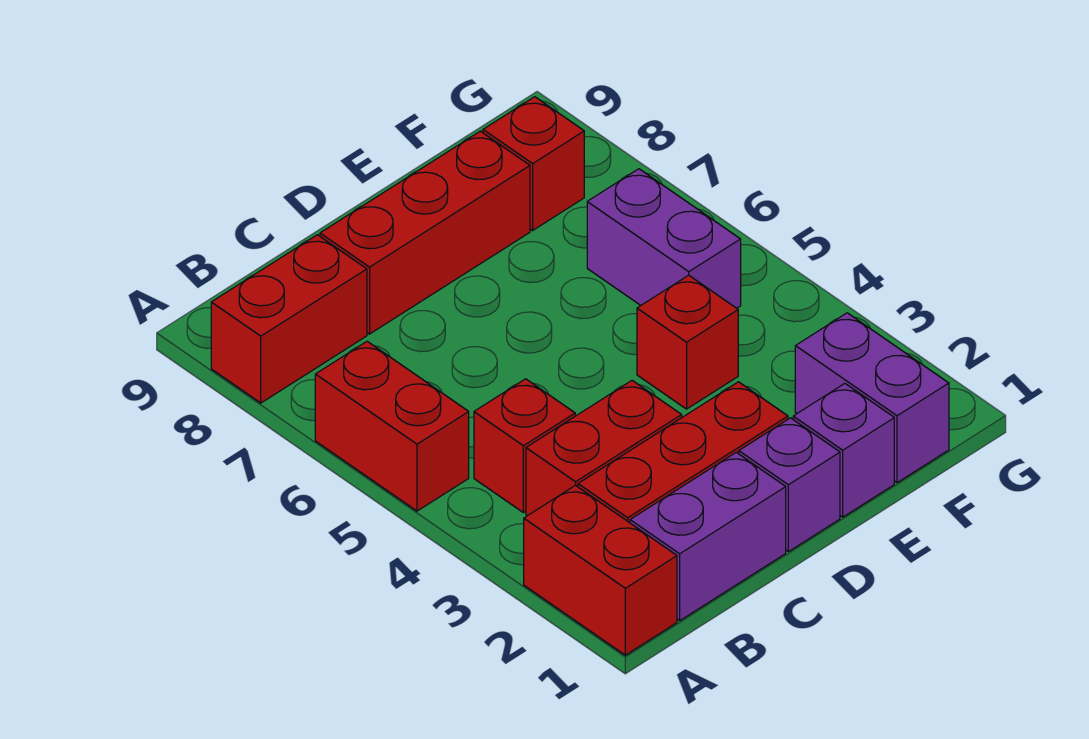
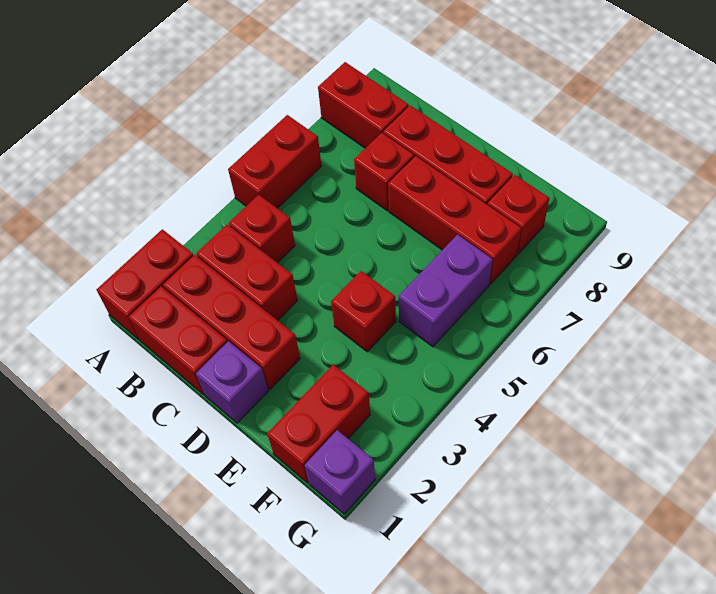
purple 1x2 brick [630,452,786,621] -> red 1x2 brick [129,286,227,395]
none -> red 1x1 brick [354,133,414,211]
none -> red 1x3 brick [388,156,521,284]
purple 1x1 brick [793,384,894,517] -> purple 1x1 brick moved to [305,430,375,514]
purple 1x2 brick [795,313,949,483] -> red 1x2 brick [267,365,370,483]

